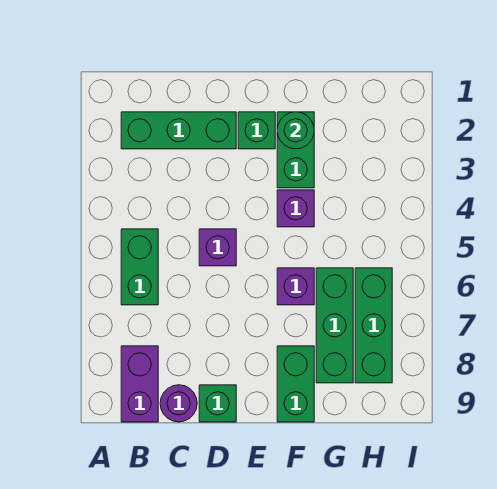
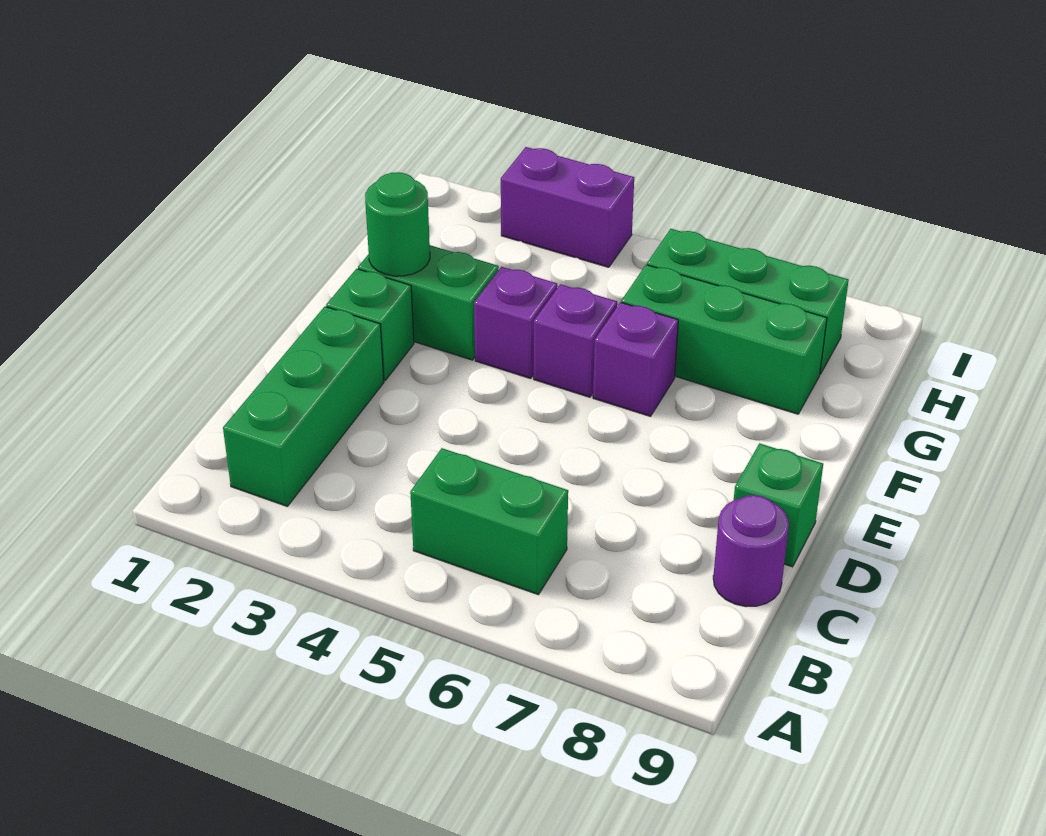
purple 1x2 brick [121,346,158,422] -> purple 1x2 brick moved to [501,147,634,267]
purple 1x1 brick [199,229,236,266] -> purple 1x1 brick moved to [534,284,617,397]
green 1x2 brick [277,346,314,422] -> none

